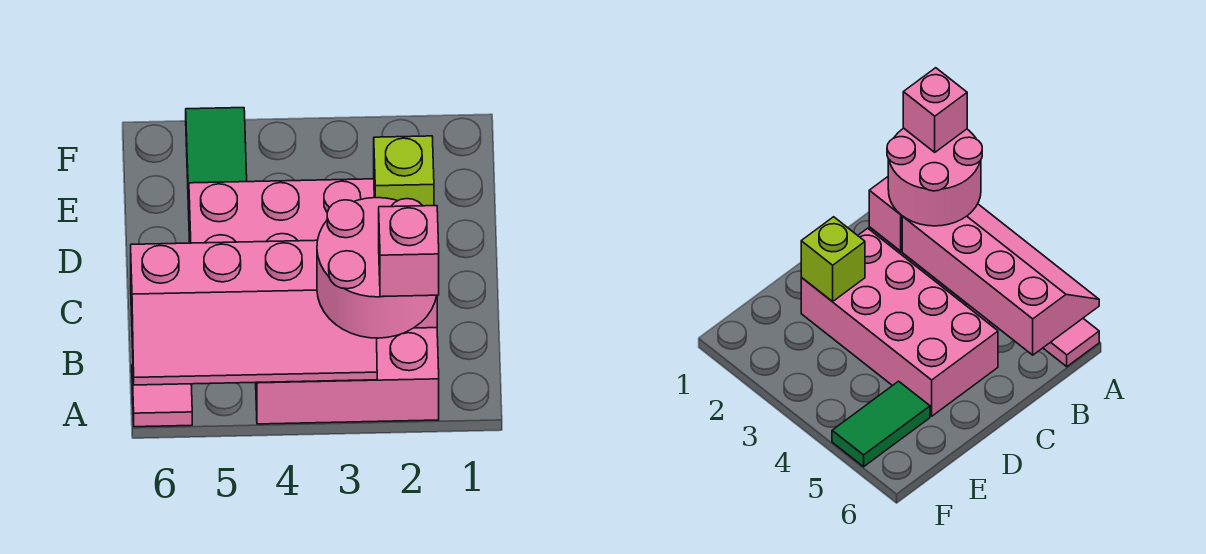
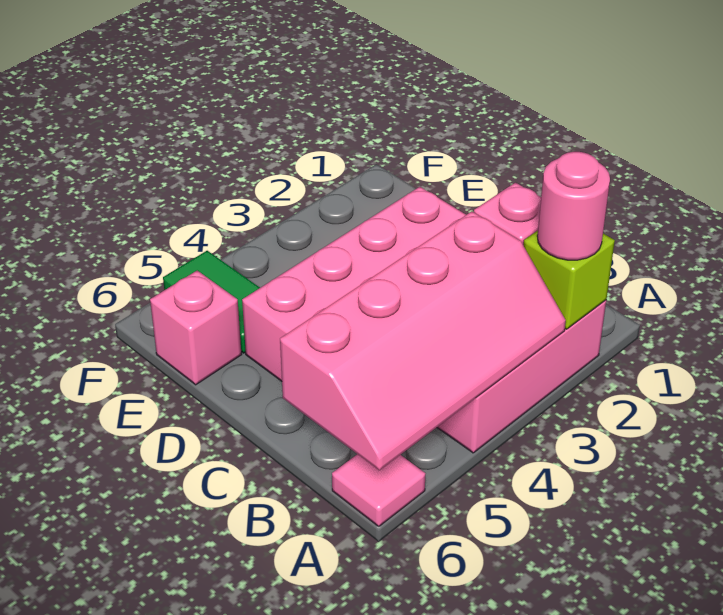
pink 2x2 round brick [317,198,437,338] -> pink 1x1 round brick [537,152,610,260]
pink 1x1 brick [379,206,439,297] -> pink 1x1 brick moved to [150,271,242,385]
lime 1x1 brick [374,136,434,206] -> lime 1x1 brick moved to [524,231,615,329]

